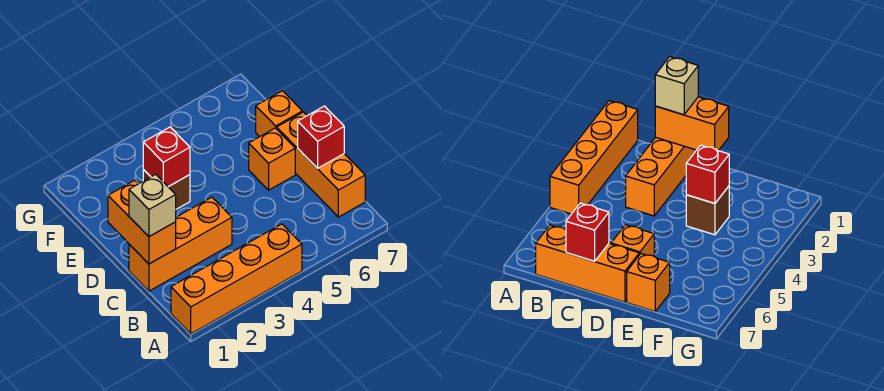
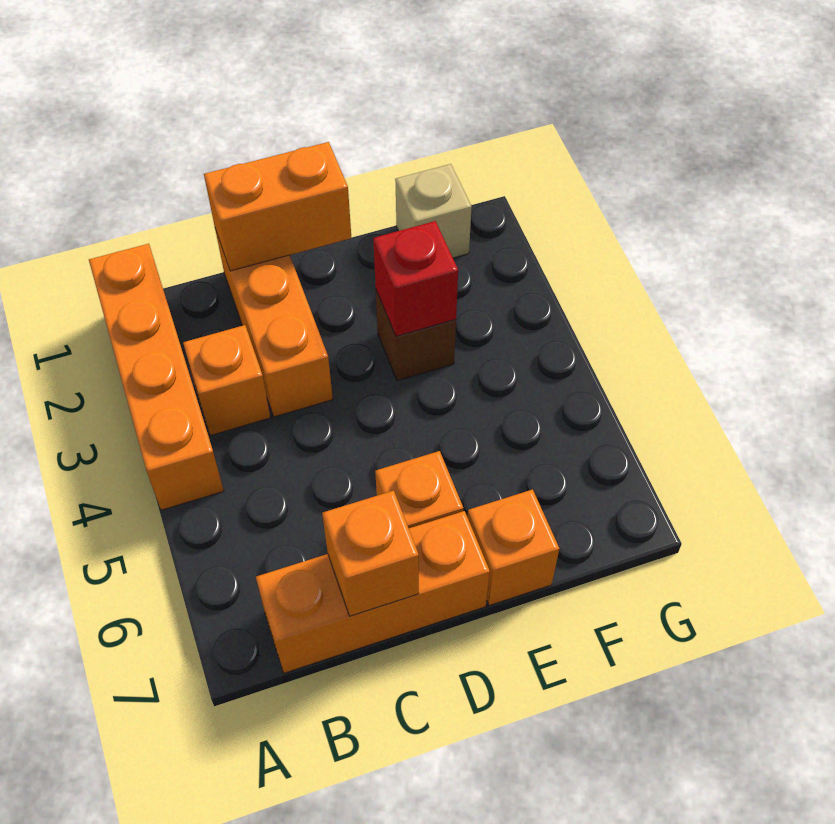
none -> orange 1x1 brick [183,325,270,436]
tan 1x1 brick [129,174,176,237] -> tan 1x1 brick moved to [395,164,472,258]
red 1x1 brick [298,106,344,168] -> orange 1x1 brick [322,491,419,616]

